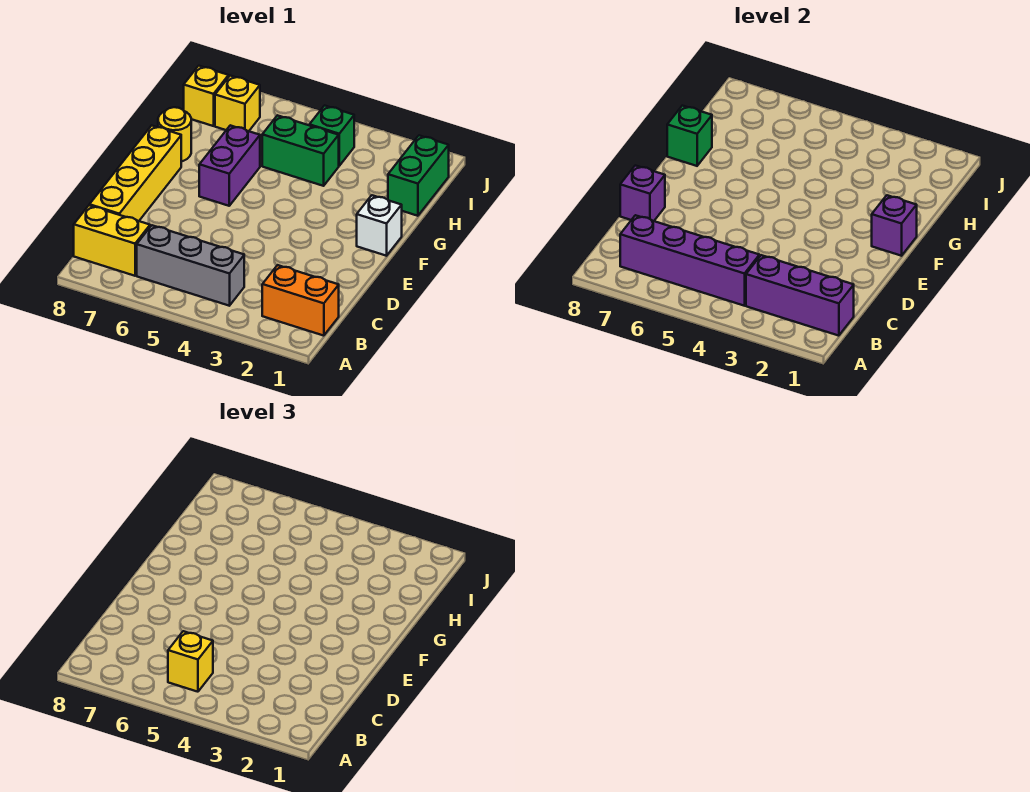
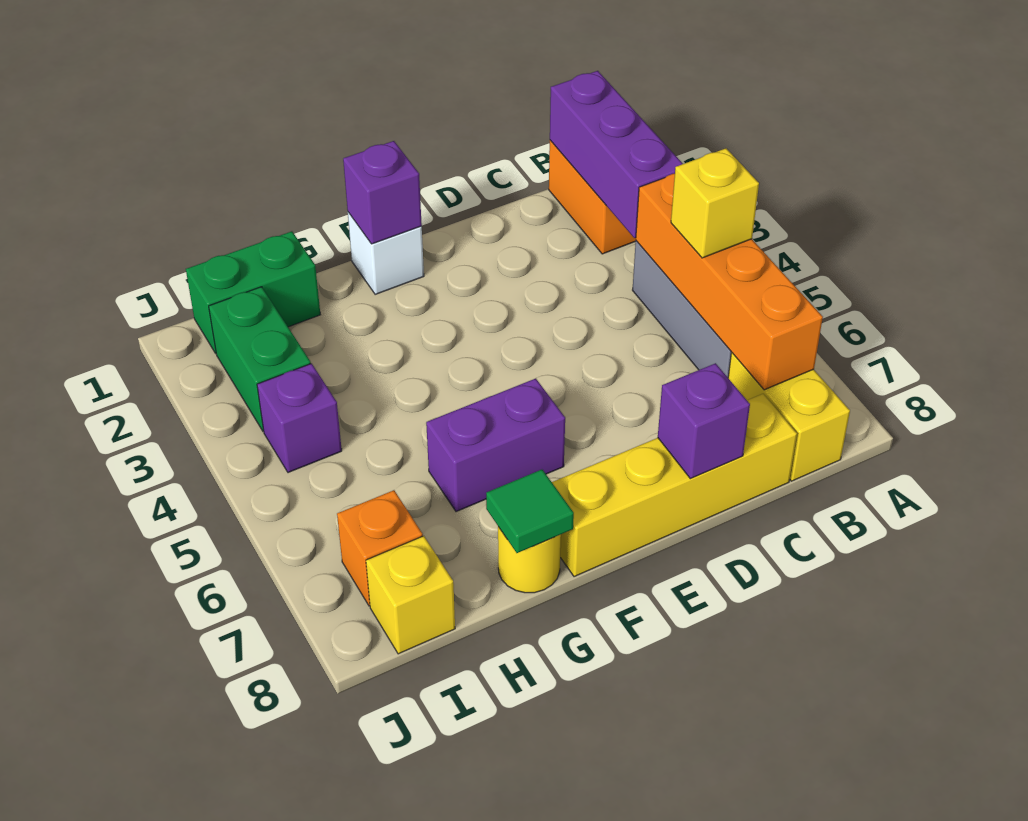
purple 1x4 brick [620,215,759,306] -> orange 1x4 brick [636,174,823,390]
green 1x1 brick [667,106,712,166] -> green 1x1 tile [486,470,574,553]
green 1x2 brick [262,115,339,186] -> green 1x2 brick moved to [209,287,311,431]
green 1x1 brick [309,105,354,166] -> purple 1x1 brick [257,364,342,473]
yellow 1x1 brick [215,76,260,131] -> orange 1x1 brick [337,490,423,606]

